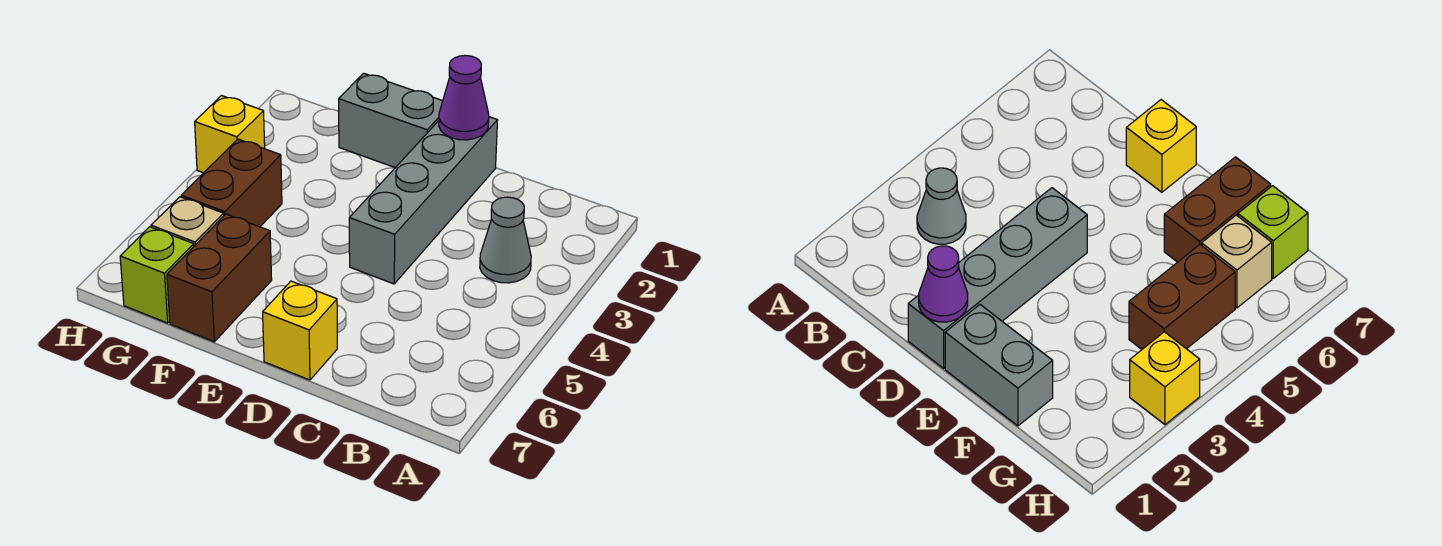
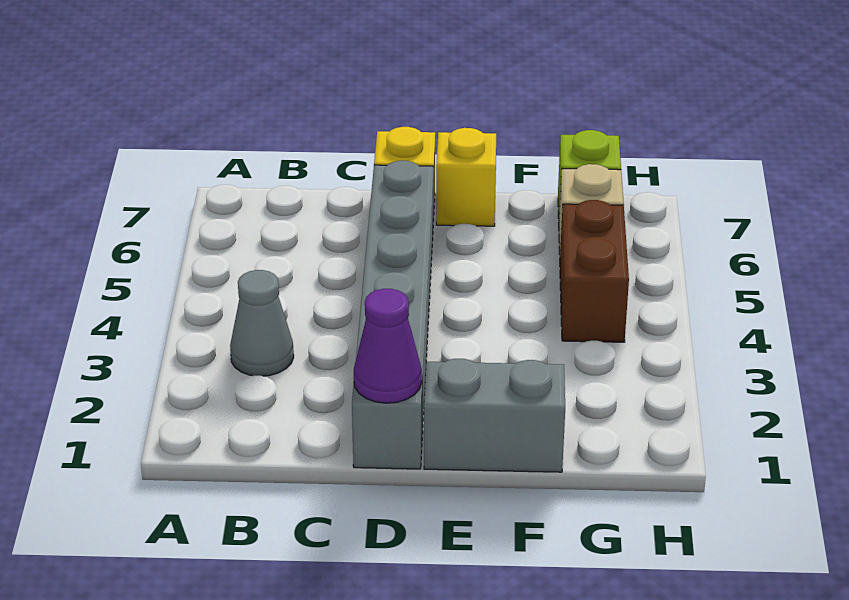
grey 1x4 brick [349,117,498,284] -> grey 1x6 brick [352,161,433,469]
brown 1x2 brick [167,214,272,342] -> none
yellow 1x1 brick [195,96,265,173] -> yellow 1x1 brick moved to [436,128,496,226]

